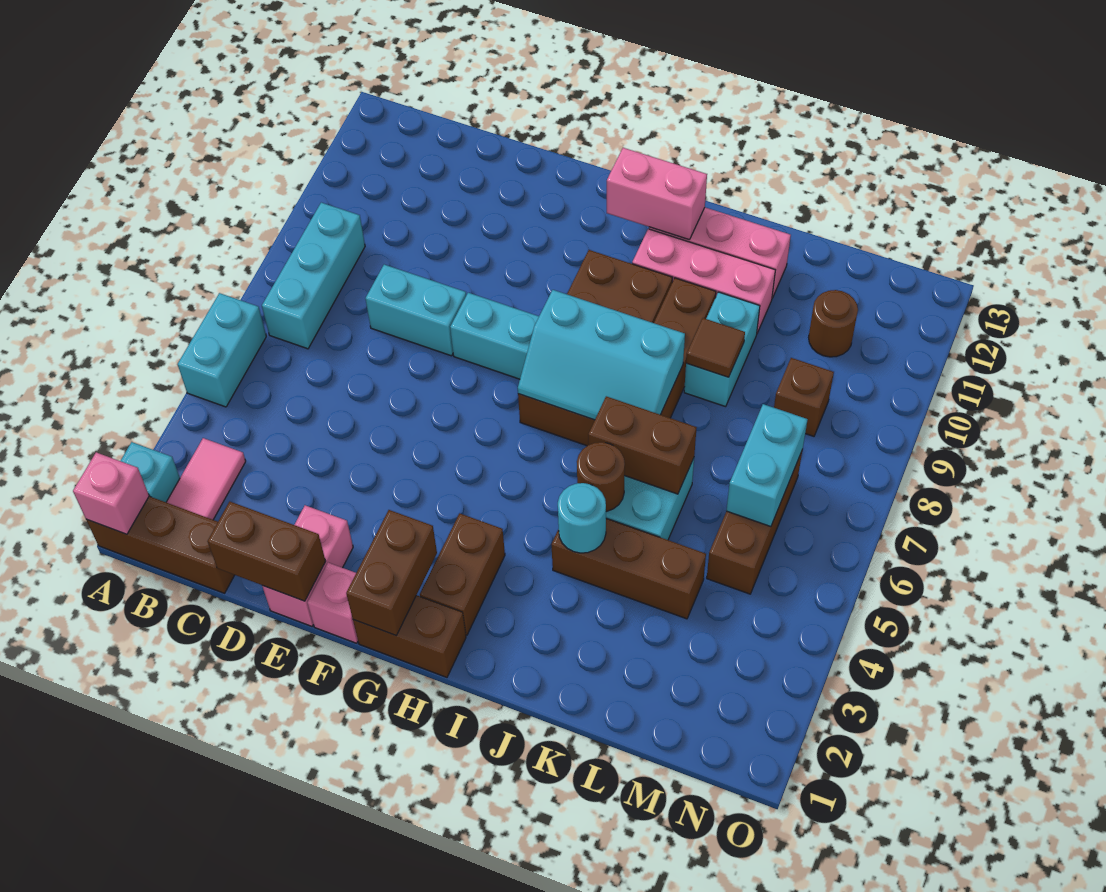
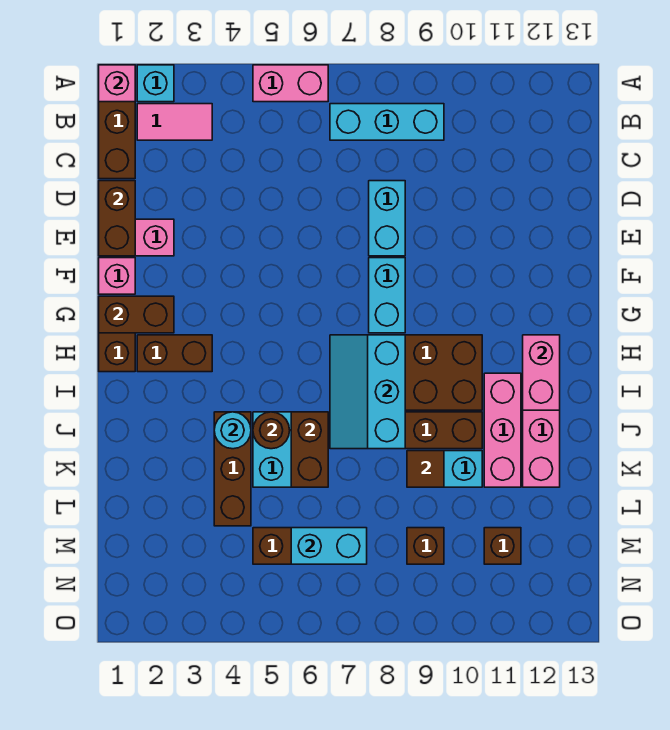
cyan 1x2 brick [178,293,266,407] -> pink 1x2 brick [253,65,328,102]
brown 1x1 round brick [809,290,858,357] -> brown 1x1 brick [484,528,521,564]

